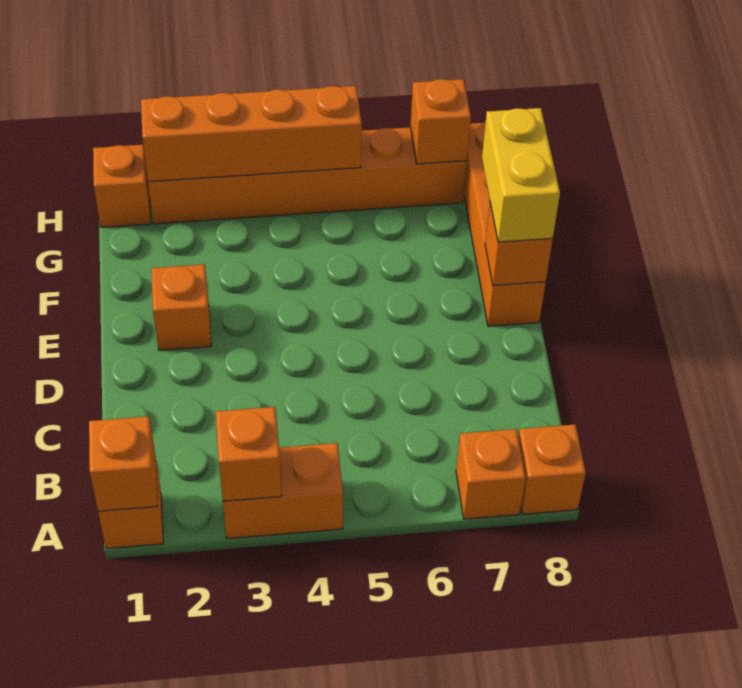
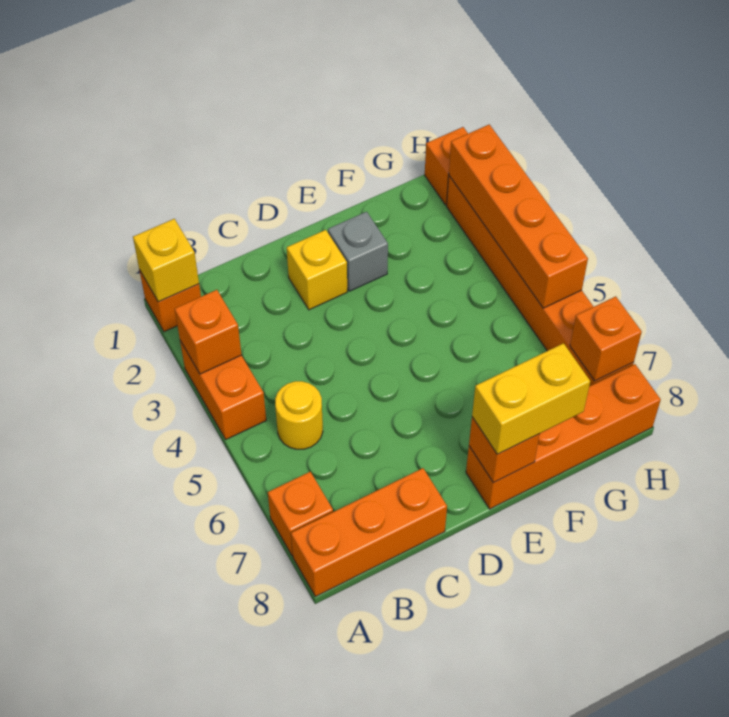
orange 1x1 brick [89,416,157,511] -> yellow 1x1 brick [133,219,199,302]
orange 1x1 brick [518,424,586,514] -> orange 1x3 brick [291,468,447,597]
none -> yellow 1x1 round brick [275,381,323,449]
none -> yellow 1x1 brick [287,230,347,310]
orange 1x1 brick [151,264,211,350] -> grey 1x1 brick [328,212,388,291]

